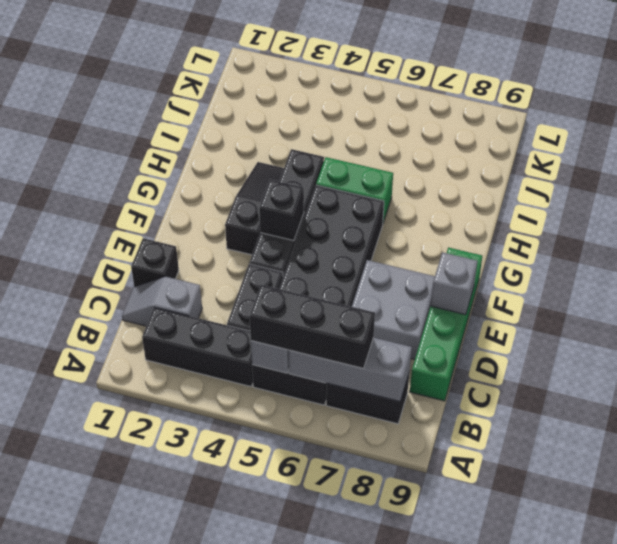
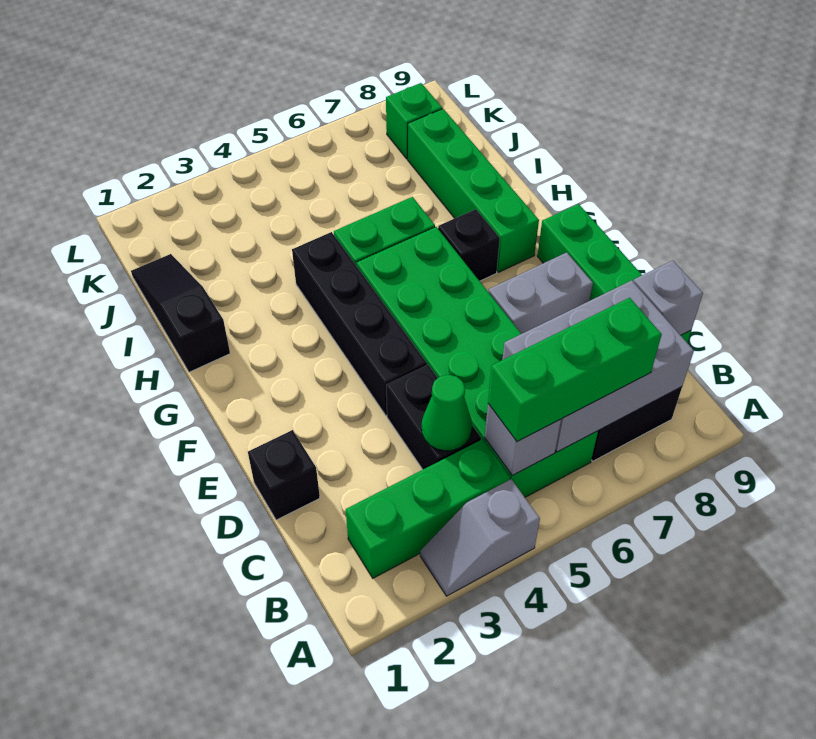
black 1x3 brick [142,307,253,387] -> green 1x3 brick [346,439,510,578]
black 2x6 brick [252,185,384,405] -> green 2x6 brick [356,227,598,497]
black 1x3 brick [250,285,375,369] -> green 1x3 brick [488,298,662,442]
grey 1x3 brick [289,338,412,402] -> grey 2x3 brick [502,280,694,452]
grey 1x2 slope [122,276,202,326] -> grey 1x2 slope moved to [420,479,540,596]
none -> green 1x1 cone [422,375,472,451]
grey 2x2 brick [352,260,435,360] -> grey 1x2 brick [488,252,593,334]
grey 1x1 brick [431,252,478,315] -> grey 1x1 brick moved to [633,261,703,335]
black 1x3 slope [225,162,284,255] -> black 1x3 slope moved to [131,254,230,372]
black 1x1 brick [259,180,304,241] -> black 1x1 brick moved to [438,209,500,281]
none -> green 1x4 brick [408,109,539,272]
none -> green 1x1 brick [386,83,442,159]

